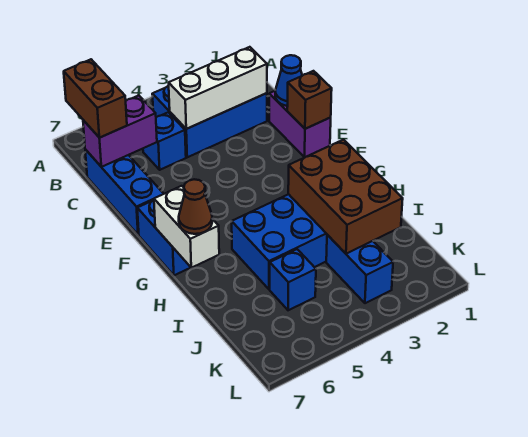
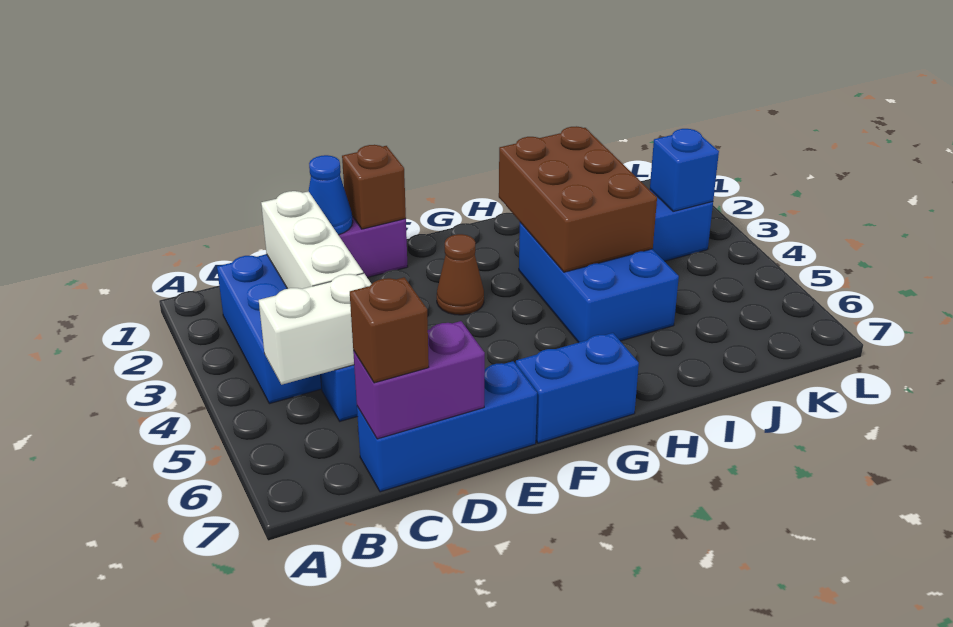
brown 1x2 brick [64,59,127,138] -> brown 1x1 brick [350,277,429,383]
purple 1x2 brick [83,96,157,167] -> purple 1x2 brick turned to [353,321,485,439]
white 1x2 brick [154,186,219,268] -> white 1x2 brick moved to [259,273,371,385]
brown 2x3 brick [288,140,403,254] -> brown 2x3 brick turned to [499,126,657,272]
brown 1x1 cone [179,179,212,234] -> brown 1x1 cone moved to [437,234,484,315]
blue 1x1 brick [270,249,316,310] -> blue 1x1 brick moved to [650,129,719,212]

